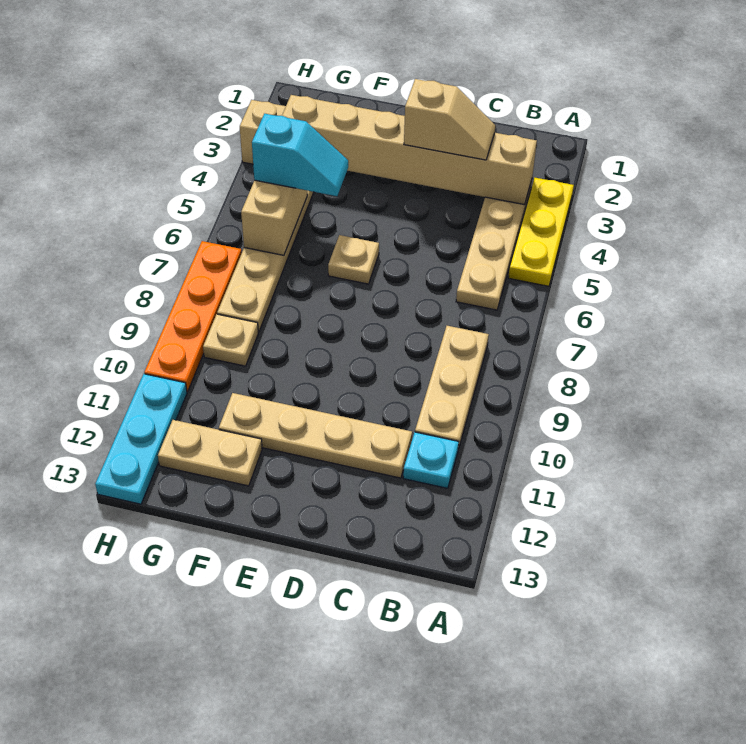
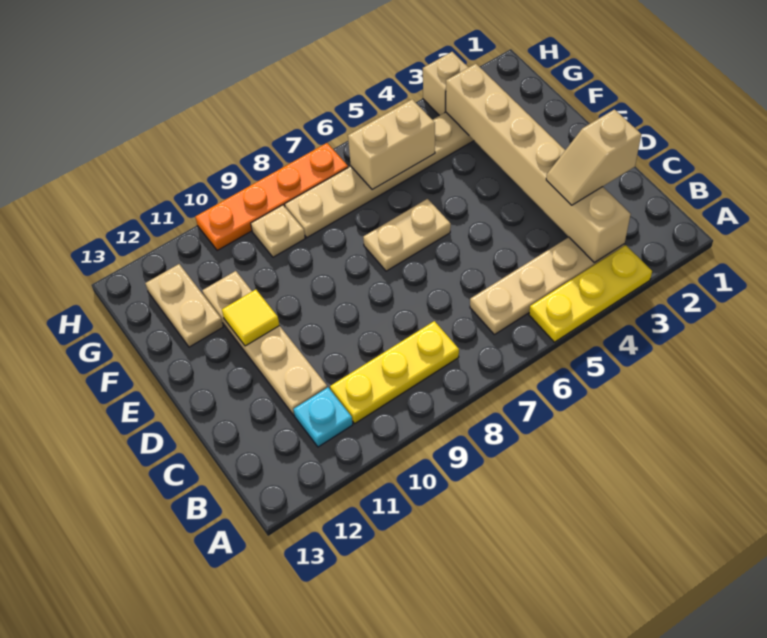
tan 1x3 plate [415,326,489,450] -> yellow 1x3 plate [330,321,459,423]
tan 1x2 slope [404,79,495,160] -> tan 1x2 slope turned to [546,109,641,205]
tan 1x1 plate [328,235,379,284] -> tan 1x2 plate [363,199,451,271]
none -> yellow 1x1 tile [222,290,279,346]
cyan 1x2 slope [252,114,348,196] -> none
cyan 1x3 plate [95,374,187,504] -> none

